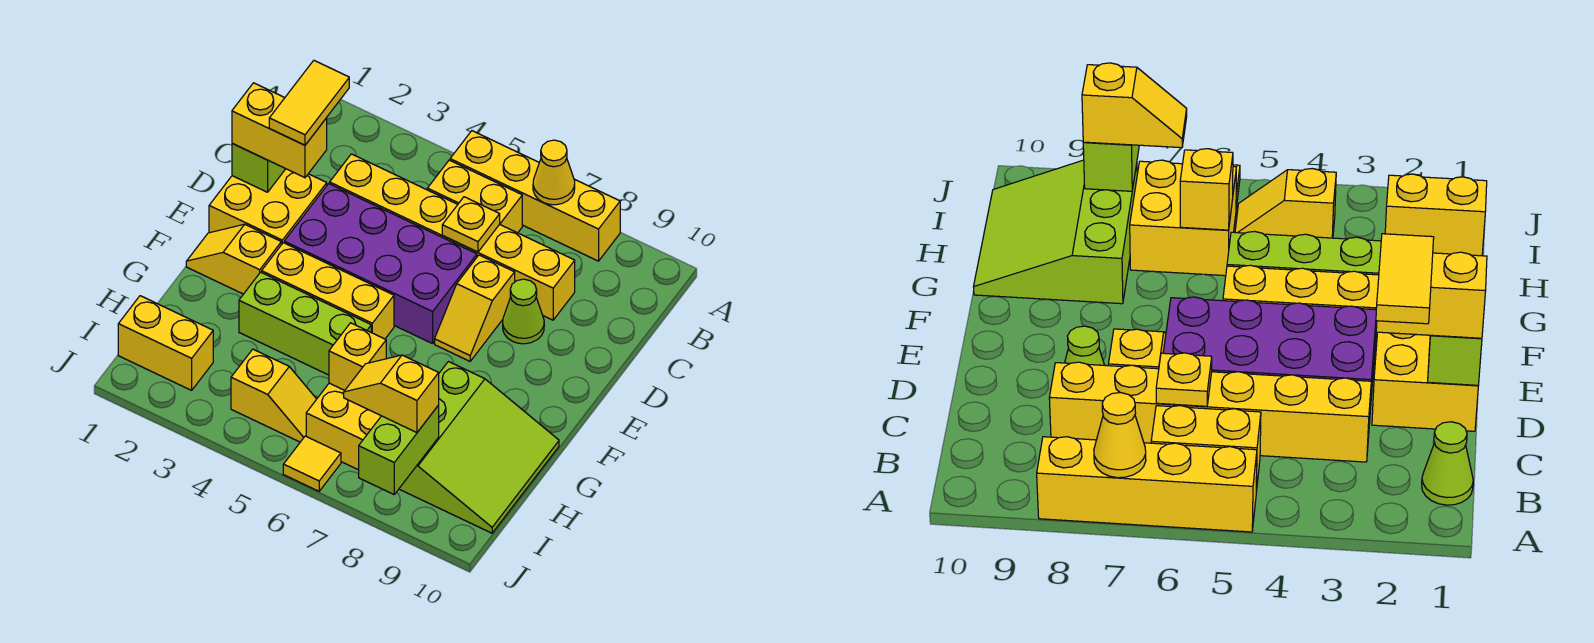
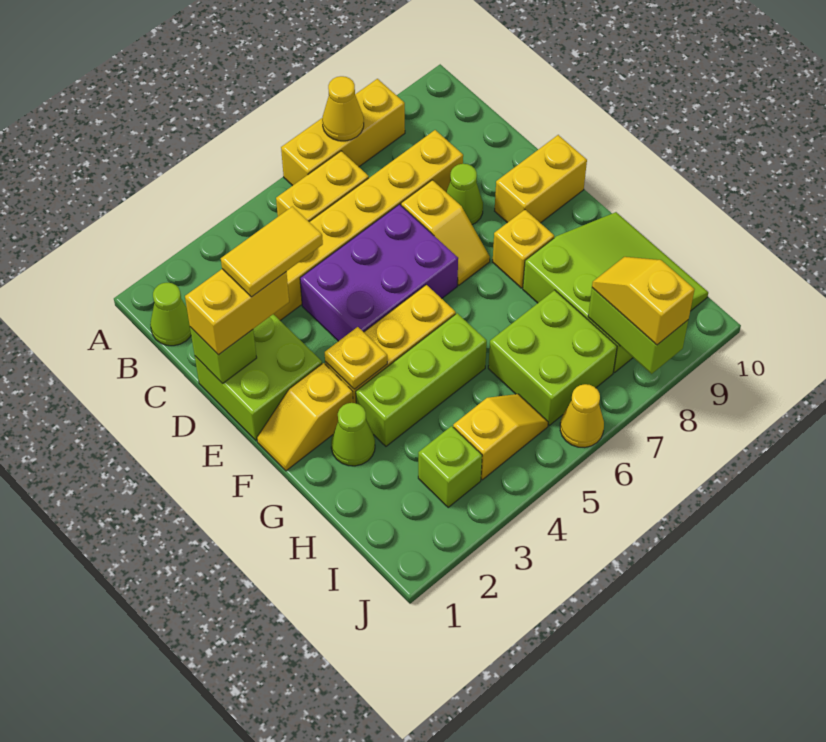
yellow 1x4 brick [450,131,620,261] -> yellow 1x3 brick [281,79,405,186]
yellow 1x2 tile [269,61,349,145] -> yellow 1x2 tile turned to [221,206,323,297]
yellow 1x1 plate [442,197,500,252] -> yellow 1x1 plate moved to [325,327,387,389]
yellow 2x2 brick [209,169,327,245] -> lime 2x2 brick [195,314,322,441]
purple 2x4 brick [284,184,477,344] -> purple 2x3 brick [300,204,458,341]
none -> lime 1x1 cone [331,403,375,466]
yellow 2x2 brick [306,383,381,470] -> lime 2x2 brick [488,290,617,425]
yellow 1x1 brick [329,323,386,390] -> yellow 1x1 brick moved to [493,210,554,288]
yellow 1x2 brick [118,296,213,390] -> yellow 1x2 brick moved to [495,135,587,223]
none -> lime 1x1 brick [418,426,482,507]
yellow 1x2 slope [344,355,439,433] -> yellow 1x2 slope turned to [592,257,695,345]
yellow 1x1 tile [283,436,341,491] -> yellow 1x1 cone [560,384,604,448]

